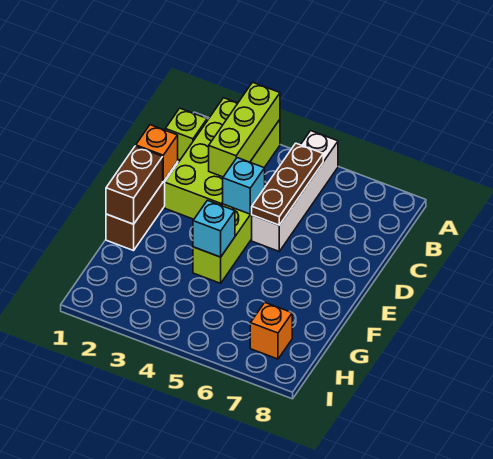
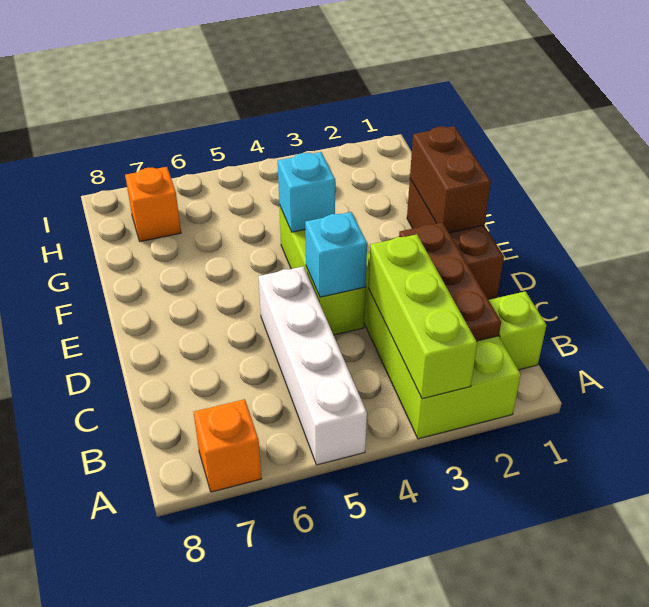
brown 1x3 plate [252,143,323,225] -> brown 1x3 plate moved to [399,222,501,341]
orange 1x1 brick [136,125,178,181] -> orange 1x1 brick moved to [194,399,261,492]

